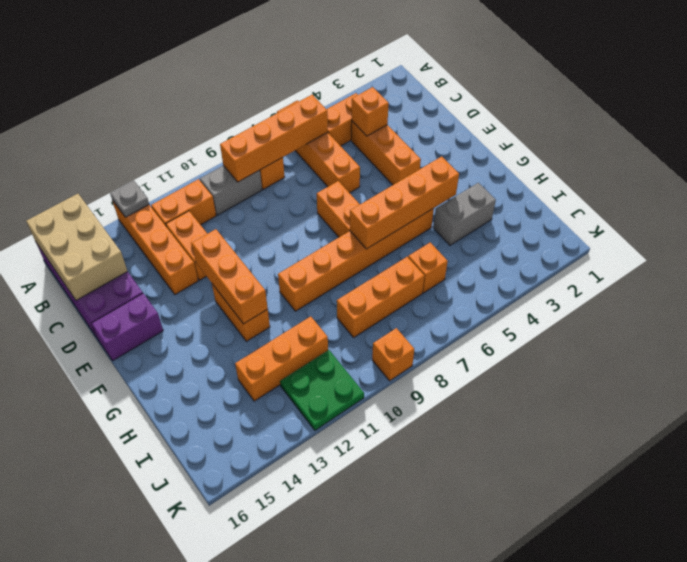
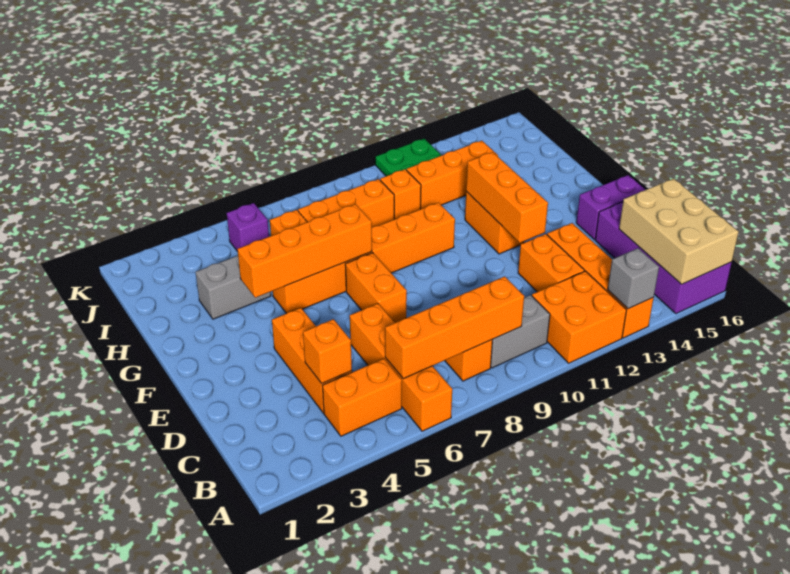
grey 1x1 plate [110,180,149,217] -> grey 1x1 brick [608,248,659,309]
orange 1x2 brick [151,179,216,226] -> orange 2x2 brick [532,271,626,363]
none -> purple 1x1 brick [227,203,269,251]
orange 1x1 brick [372,328,414,381] -> orange 1x1 brick moved to [380,169,421,219]

